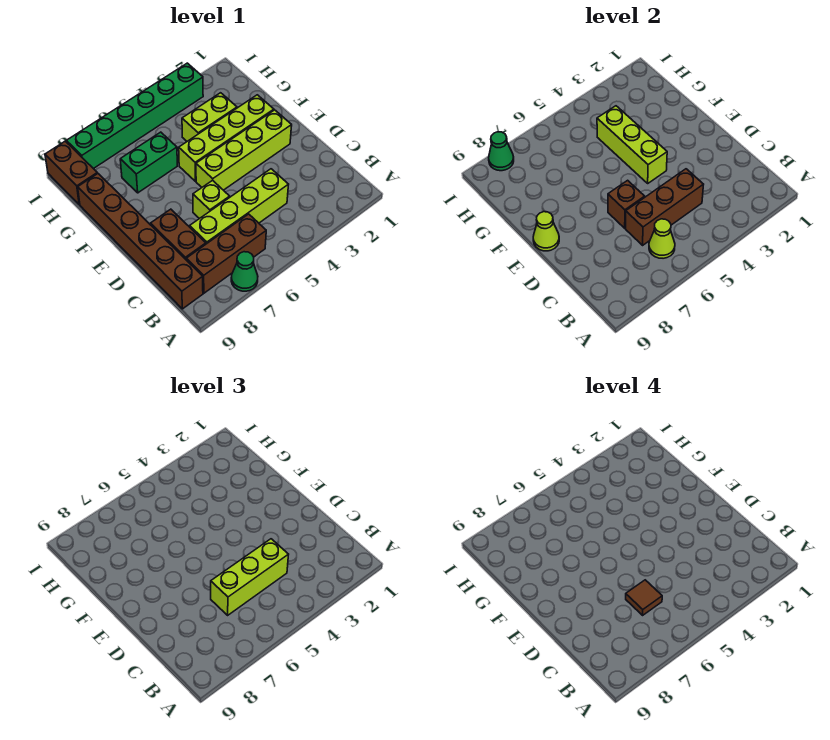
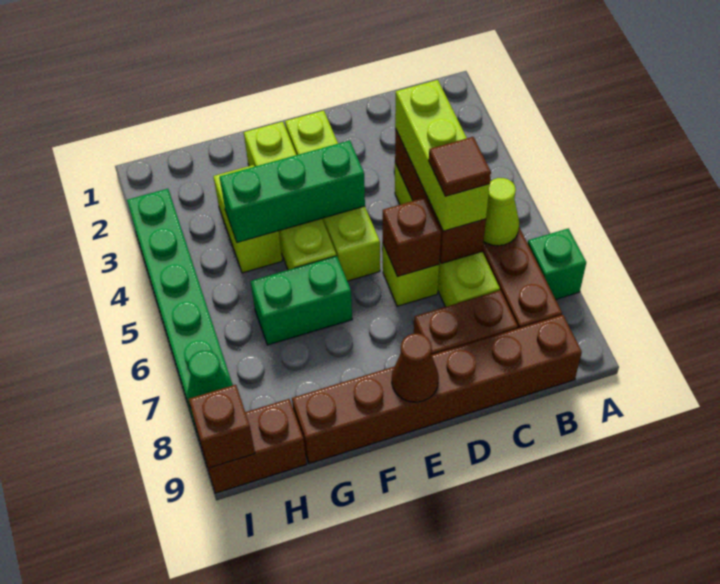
green 1x1 cone [231,252,258,291] -> green 1x1 brick [528,228,586,299]
lime 1x3 brick [597,106,667,183] -> green 1x3 brick [220,141,365,243]
lime 1x1 cone [533,212,559,251] -> brown 1x1 cone [392,334,439,402]
green 1x2 brick [120,132,177,193] -> green 1x2 brick turned to [250,256,352,345]
none -> brown 1x1 brick [189,385,255,468]

